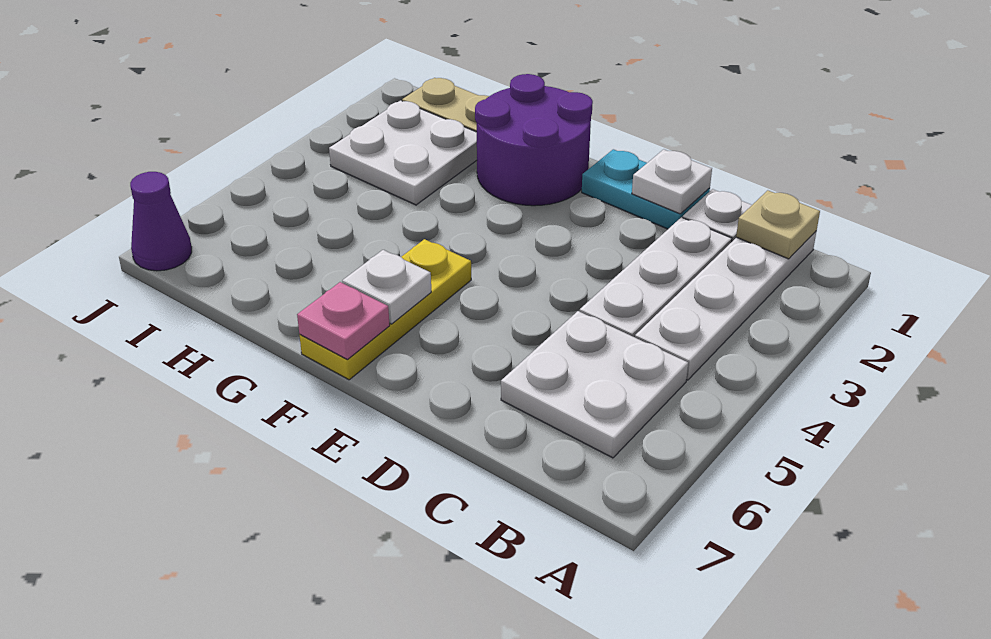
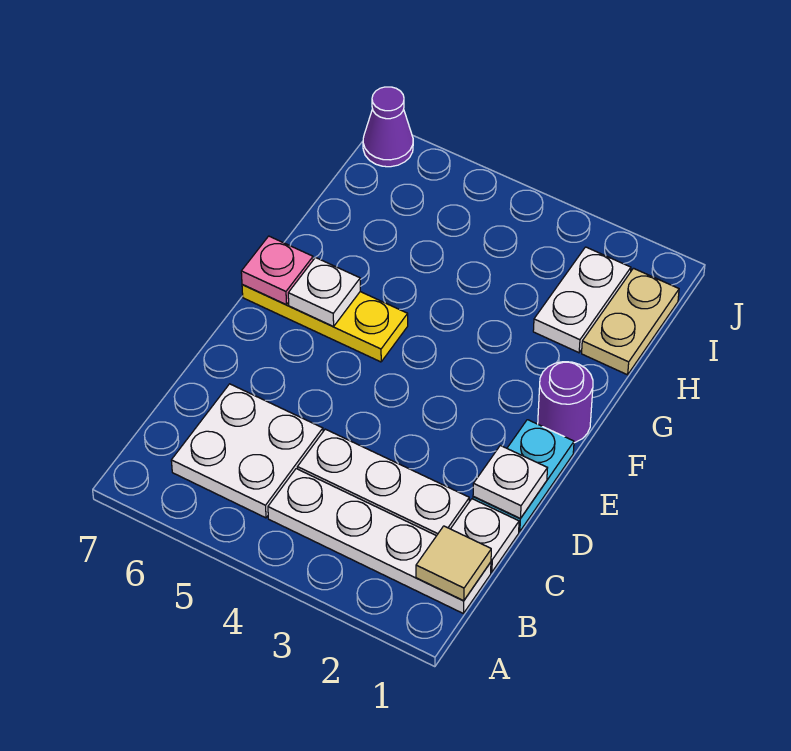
tan 1x1 plate [736,190,820,259] -> tan 1x1 tile [416,526,491,601]
purple 2x2 round brick [475,74,593,206] -> purple 1x1 round brick [538,362,593,443]
white 2x2 plate [329,101,477,205] -> white 1x2 plate [533,247,631,353]

